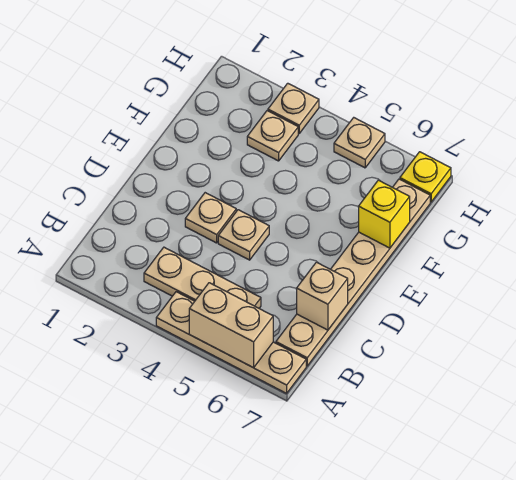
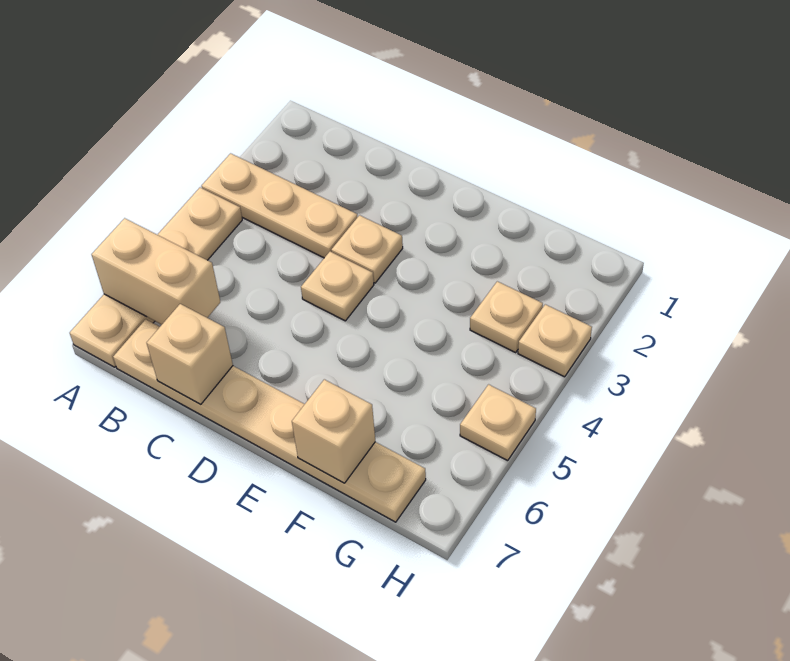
tan 1x2 brick [189,283,273,368] -> tan 1x2 brick turned to [92,218,220,325]
tan 1x3 plate [144,247,261,308] -> tan 1x3 plate turned to [202,153,357,258]
yellow 1x1 brick [359,180,410,248] -> tan 1x1 brick [292,379,375,483]
yellow 1x1 plate [400,152,451,202] -> none

